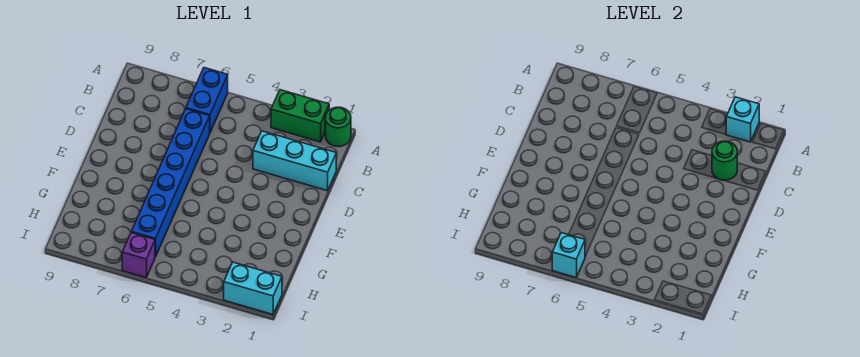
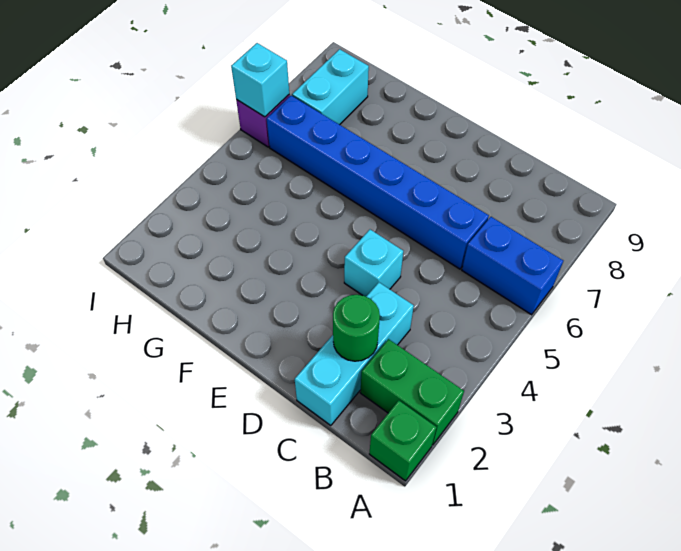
green 1x1 round brick [325,107,351,147] -> green 1x1 brick [369,401,436,481]
green 1x2 brick [271,90,329,142] -> green 1x2 brick turned to [360,339,464,445]
cyan 1x1 brick [726,97,759,142] -> cyan 1x1 brick moved to [344,230,403,296]
cyan 1x2 brick [224,262,282,314] -> cyan 1x2 brick moved to [292,49,369,125]

